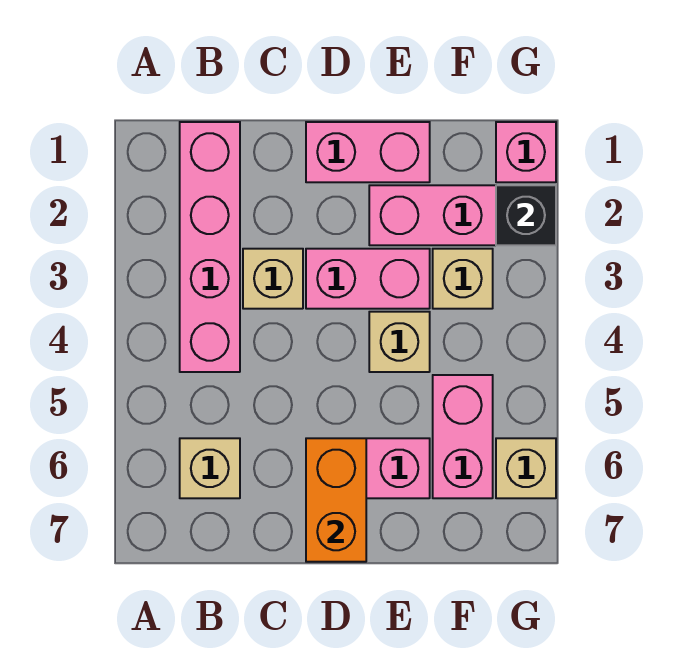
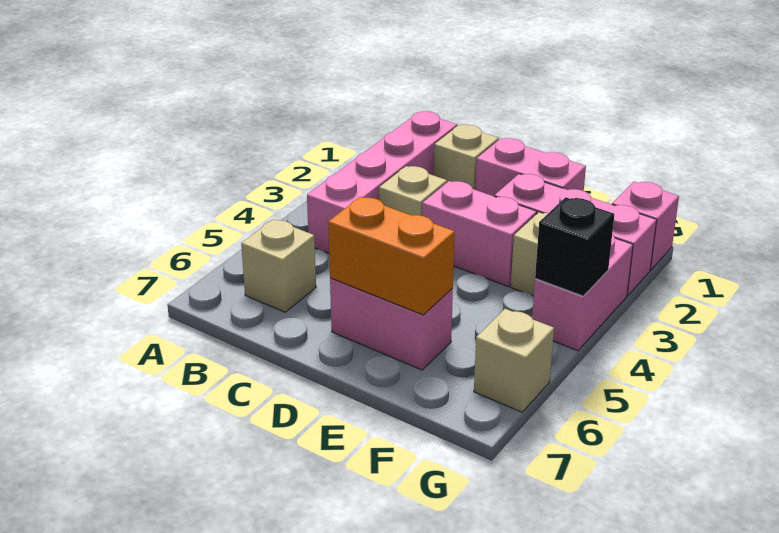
orange 1x2 brick [306,438,366,562] -> orange 1x2 brick turned to [328,197,455,315]
tan 1x1 brick [369,312,430,372] -> tan 1x1 brick moved to [434,125,499,190]
pink 1x2 brick [433,375,493,498] -> pink 1x2 brick moved to [532,234,633,351]
black 1x1 brick [496,185,556,245] -> black 1x1 brick moved to [535,197,614,296]

